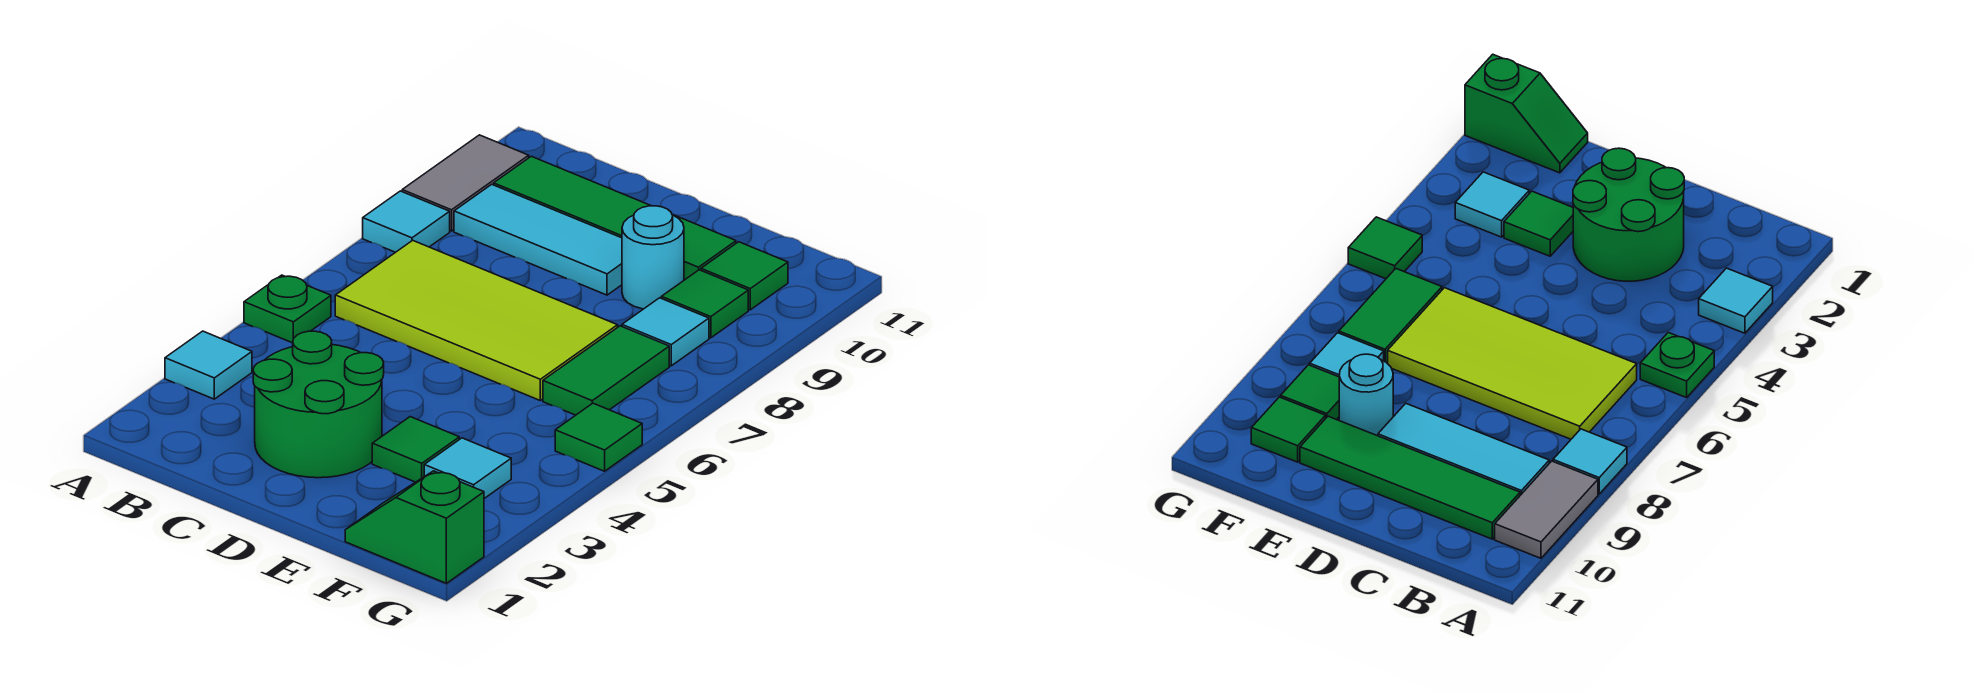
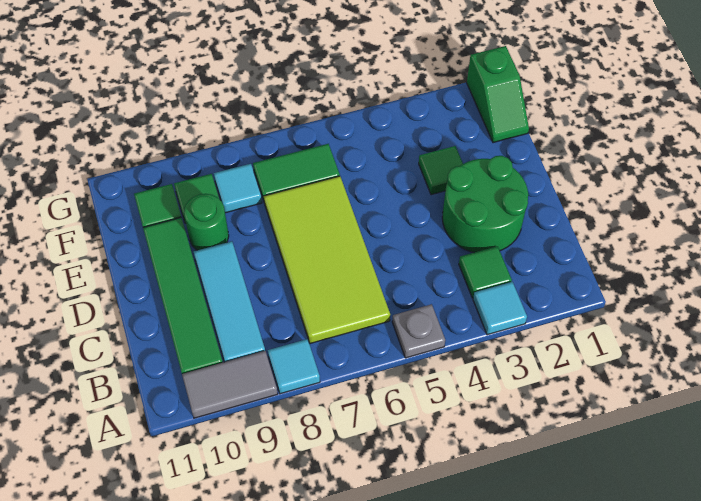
green 1x1 plate [244,275,331,343] -> grey 1x1 plate [392,304,445,358]
cyan 1x1 round brick [622,206,684,309] -> green 1x1 round brick [184,194,229,250]
cyan 1x1 tile [424,438,511,498] -> none
green 1x1 tile [555,403,642,471] -> green 1x1 tile moved to [459,246,512,298]

